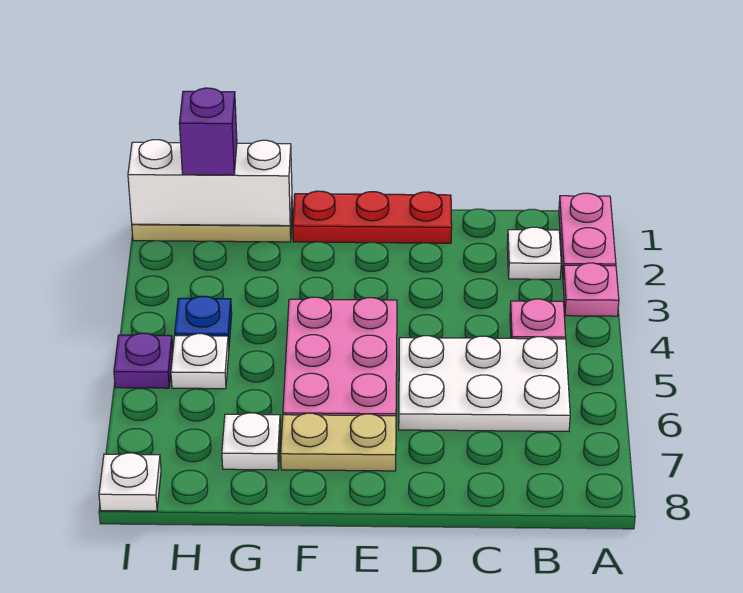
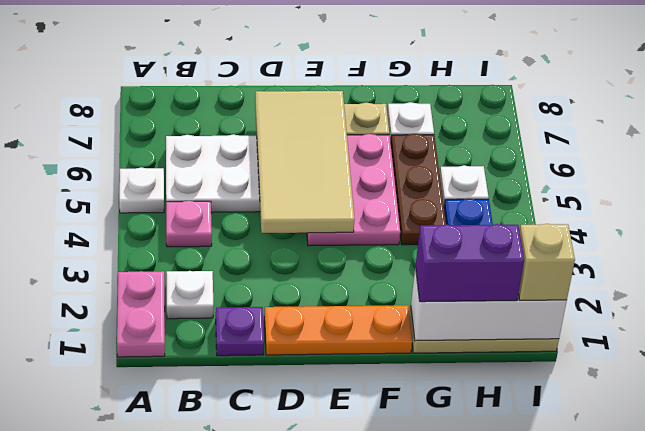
pink 1x1 plate [563,263,619,316] -> none
red 1x3 plate [293,191,452,243] -> orange 1x3 plate [264,305,412,355]
none -> tan 2x4 tile [255,91,354,233]
none -> brown 1x3 plate [391,134,446,245]
purple 1x1 brick [179,88,237,175] -> purple 1x2 brick [415,224,524,302]
none -> tan 1x1 brick [518,224,575,300]
purple 1x1 plate [114,333,173,388] -> purple 1x1 plate moved to [216,307,264,356]
white 1x1 plate [99,453,161,511] -> white 1x1 plate moved to [119,167,164,213]

